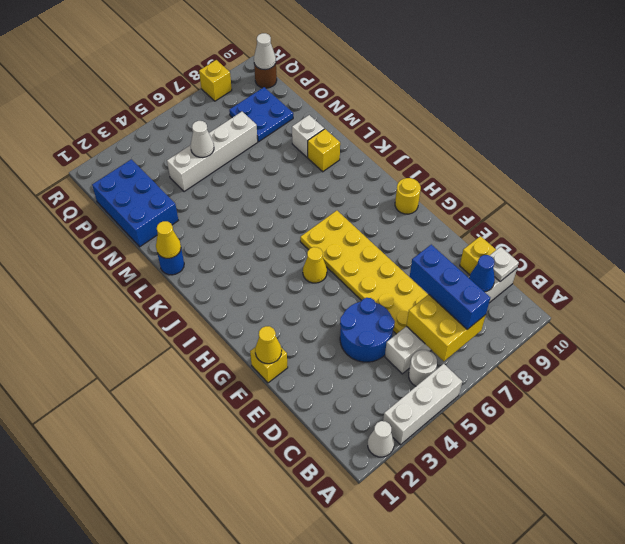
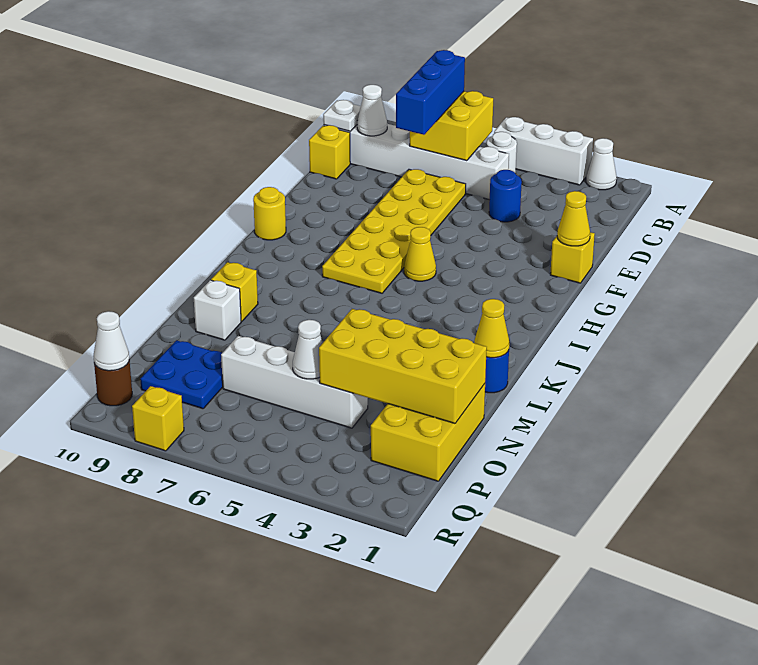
blue 1x1 cone [469,255,495,292] -> white 1x1 cone [357,85,387,136]
blue 2x2 round brick [340,298,395,362] -> blue 1x1 round brick [489,170,522,222]
blue 2x3 brick [92,159,178,247] -> yellow 2x3 brick [371,384,485,481]
none -> yellow 2x4 brick [319,309,487,423]

